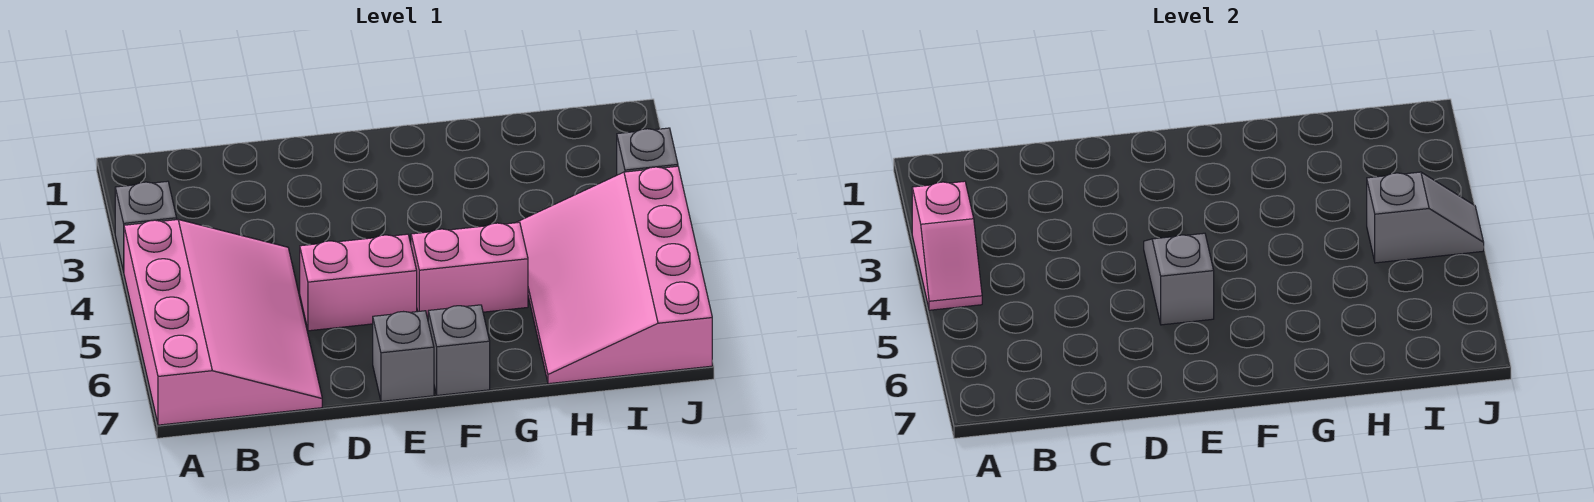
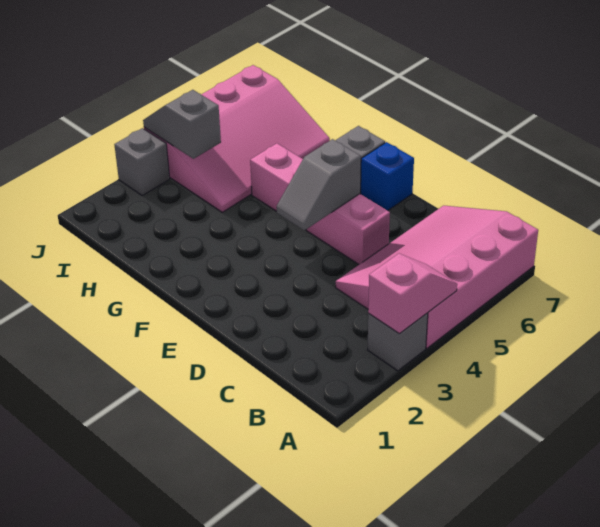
grey 1x1 brick [373,311,434,401] -> blue 1x1 brick [361,142,414,211]

